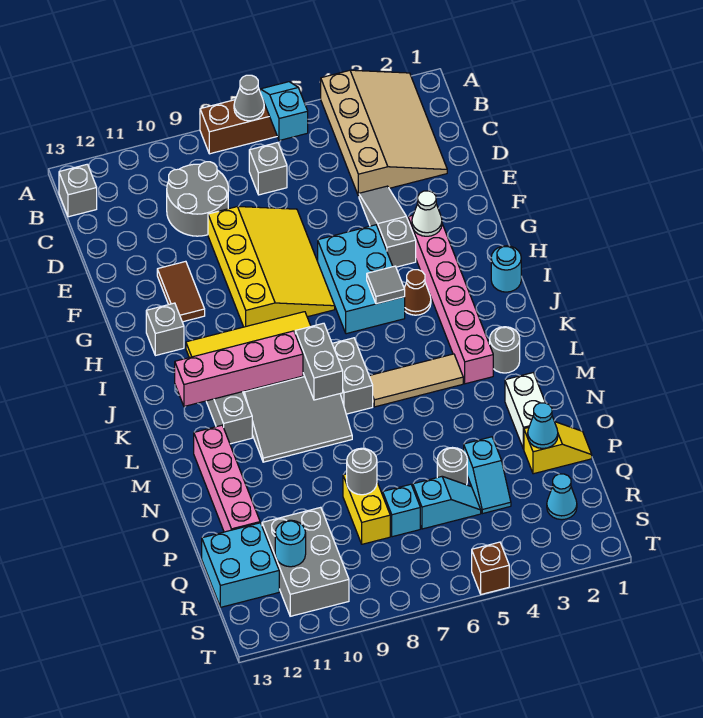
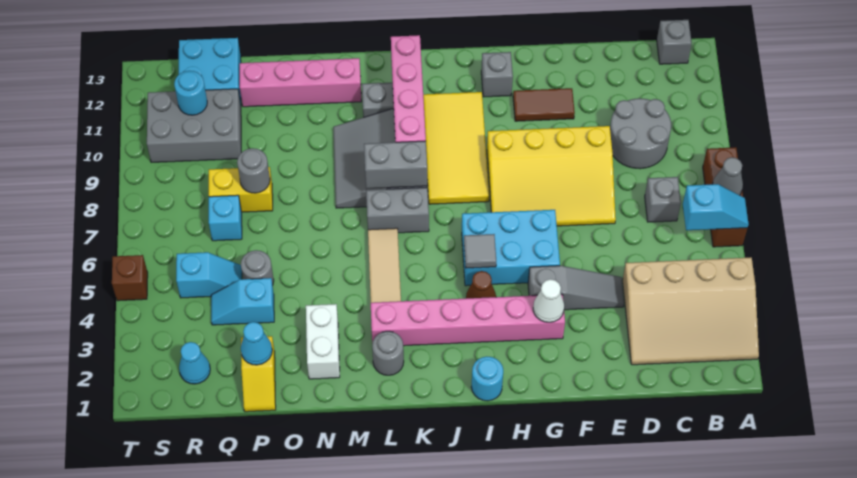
white 1x2 brick [505,373,545,449] -> white 1x2 brick turned to [306,304,340,379]
cyan 1x2 slope [413,477,481,529] -> cyan 1x2 slope turned to [176,252,242,298]

